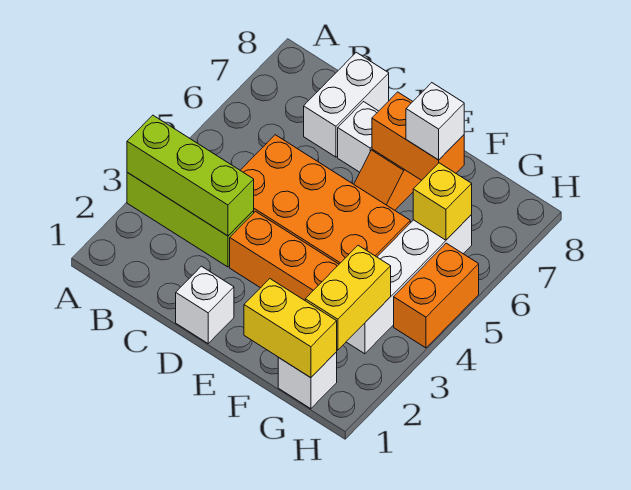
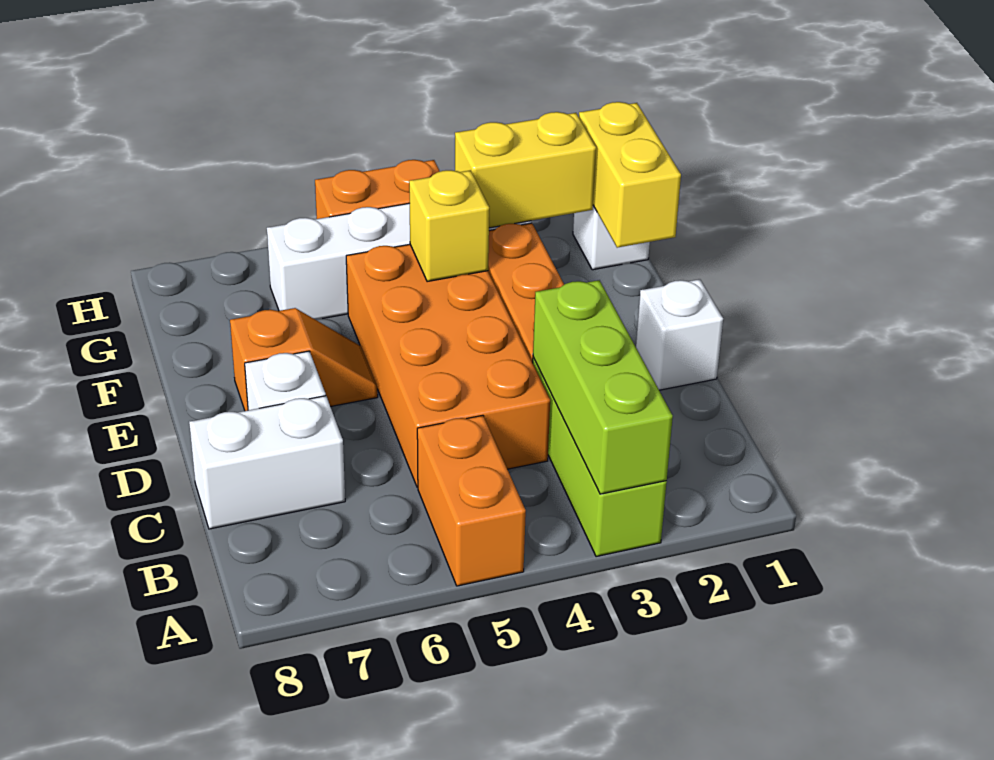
orange 1x2 brick [372,92,464,180] -> orange 1x2 brick moved to [417,415,526,586]
white 1x1 brick [406,83,464,160] -> none
yellow 1x1 brick [413,163,472,240] -> yellow 1x1 brick moved to [409,170,489,282]

